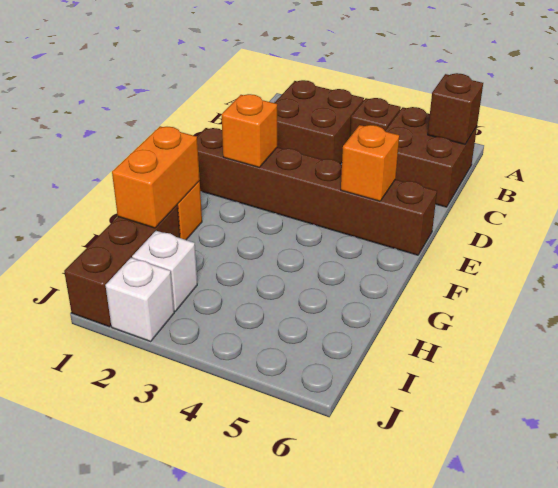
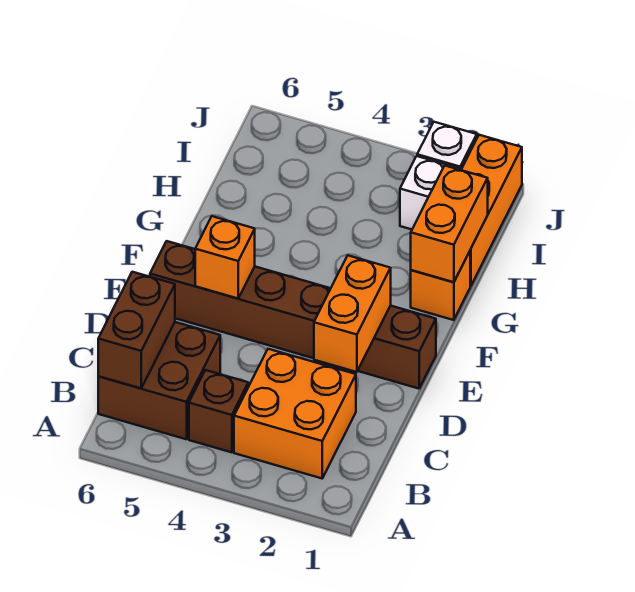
brown 2x2 brick [275,80,364,164] -> orange 2x2 brick [234,349,356,478]
brown 1x1 brick [428,73,483,144] -> brown 1x2 brick [98,272,175,388]
orange 1x1 brick [222,94,277,167] -> orange 1x2 brick [314,256,391,372]
brown 1x3 brick [64,205,180,327] -> orange 1x3 brick [461,135,522,286]

